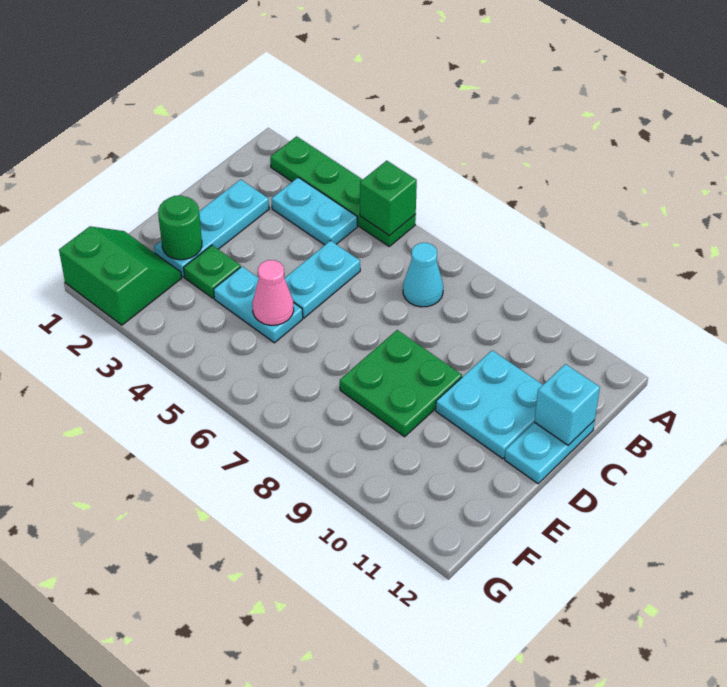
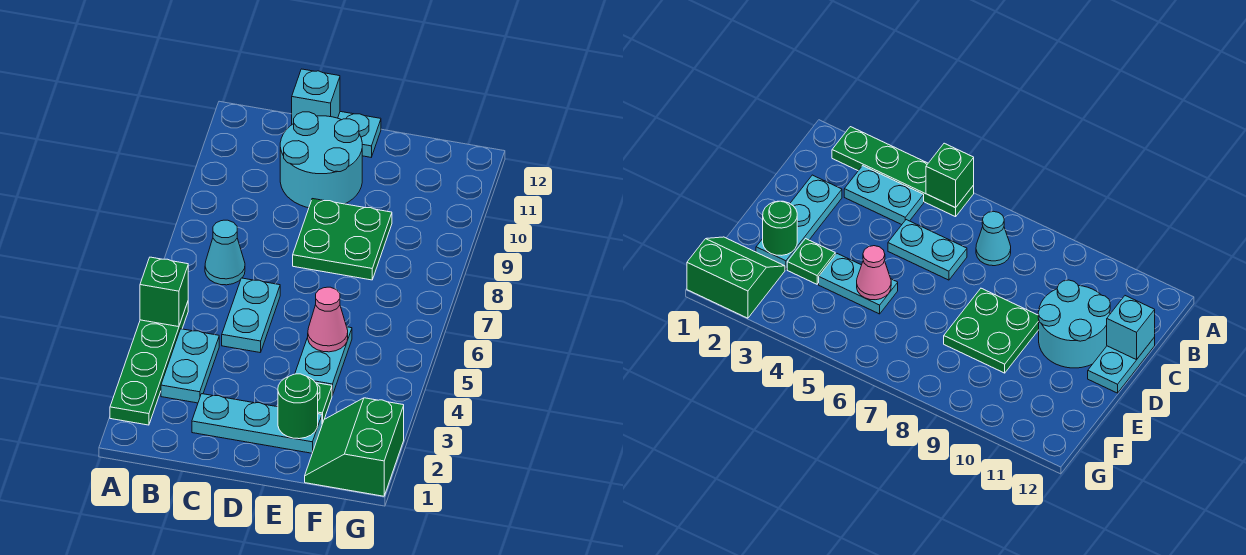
cyan 1x2 plate [285,240,360,318] -> cyan 1x2 plate turned to [222,278,280,353]
cyan 2x2 plate [436,350,543,459] -> cyan 2x2 round brick [280,112,362,208]

